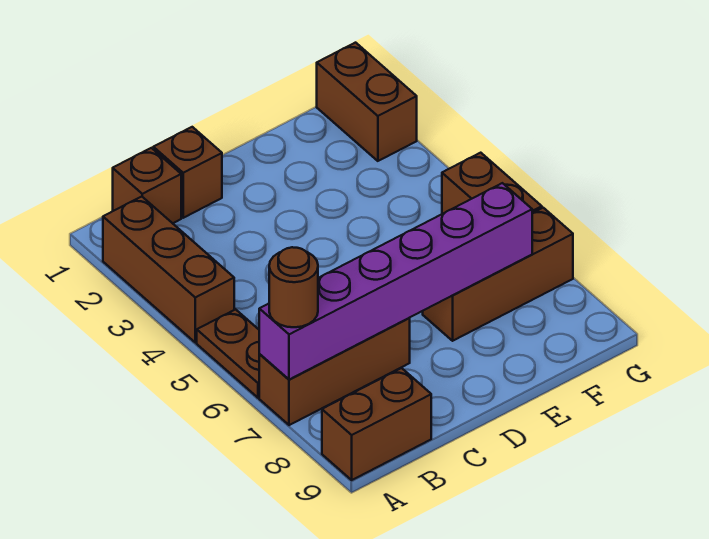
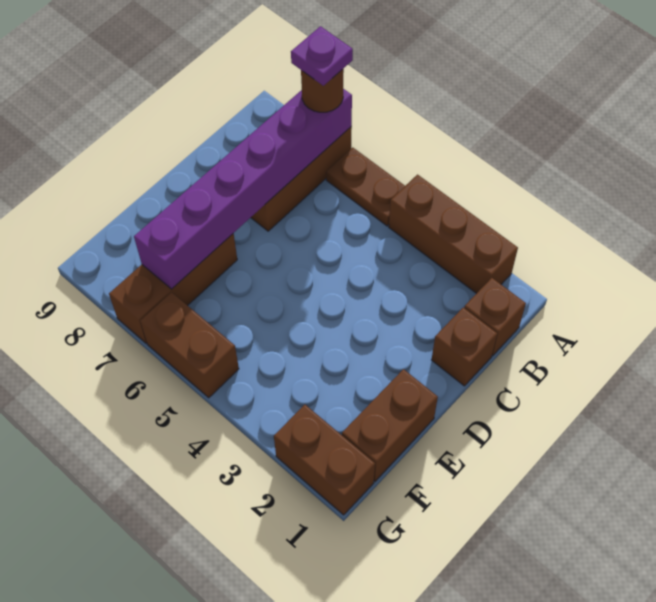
none -> purple 1x1 plate [291,26,353,86]
brown 1x2 brick [322,368,431,480] -> brown 1x2 brick moved to [342,369,438,481]

